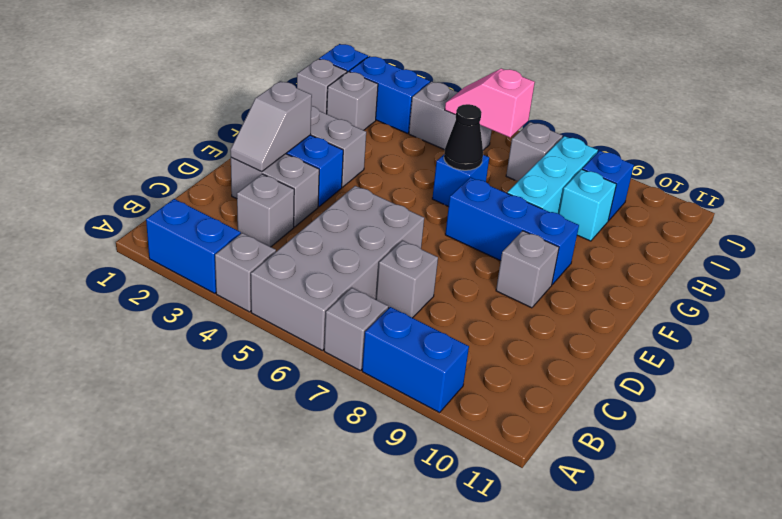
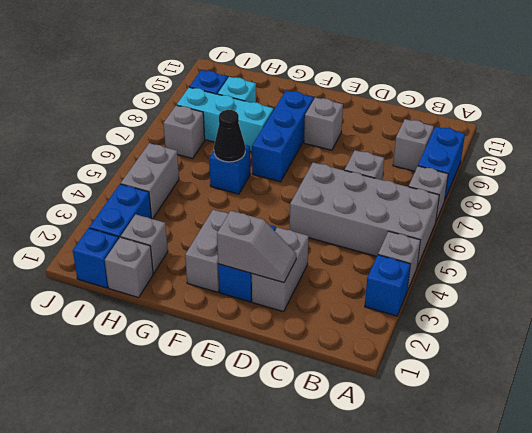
blue 1x2 brick [146,199,241,293] -> blue 1x1 brick [365,255,410,316]
grey 1x1 brick [237,174,294,247] -> grey 1x1 brick moved to [393,119,434,171]
pink 1x2 slope [445,68,535,137] -> none

